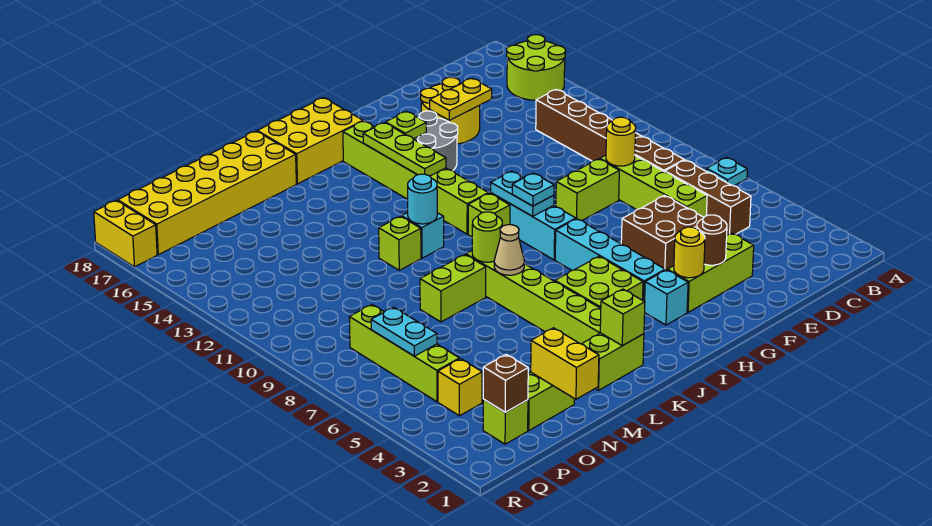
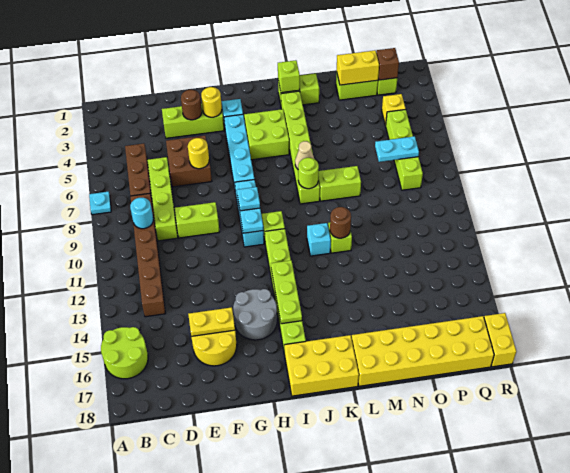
yellow 1x1 round brick [606,117,636,166] -> yellow 1x1 round brick moved to [188,138,209,169]
lime 1x1 plate [386,111,426,139] -> none
cyan 1x1 round brick [408,174,437,224] -> cyan 1x1 round brick moved to [130,198,153,229]
none -> brown 1x1 round brick [330,207,351,238]
yellow 1x2 brick [531,328,599,399] -> yellow 1x2 brick turned to [337,50,379,85]
cyan 1x2 plate [371,307,437,356] -> cyan 1x2 plate turned to [375,136,419,162]

